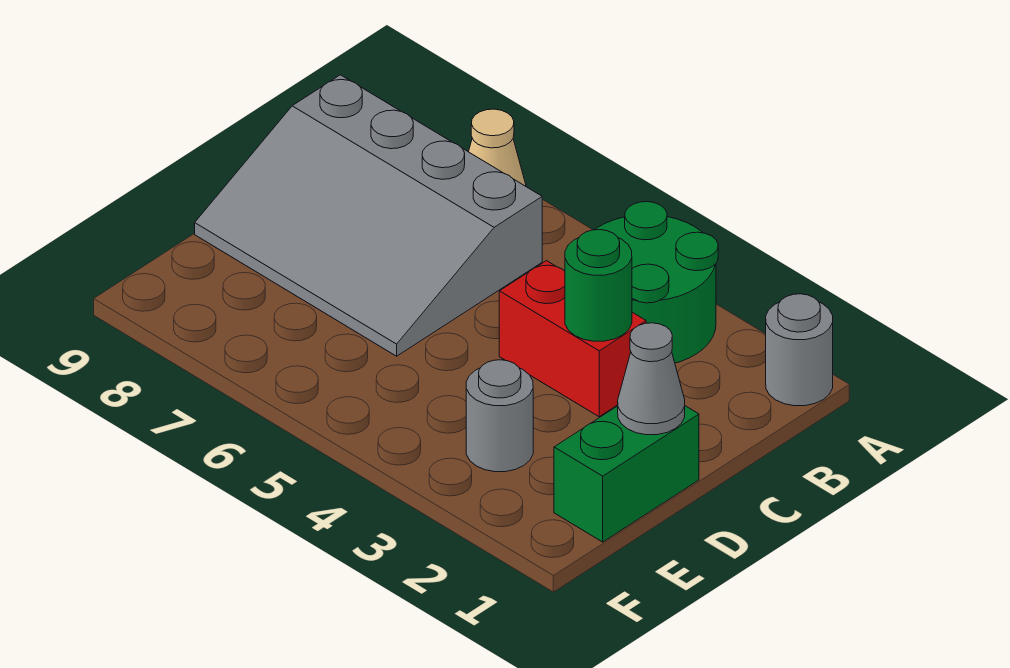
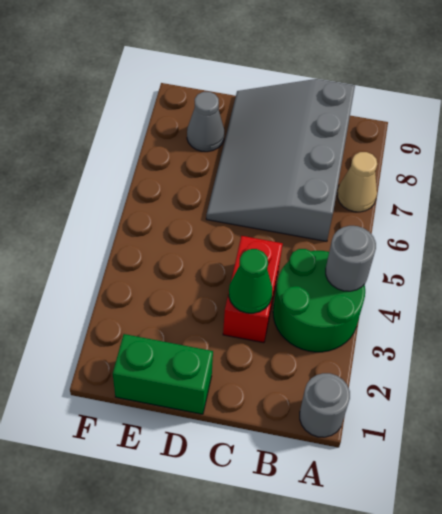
green 1x1 round brick [565,230,632,341] -> green 1x1 cone [229,249,272,313]
grey 1x1 cone [618,323,685,435] -> grey 1x1 cone moved to [187,92,224,152]
grey 1x1 round brick [466,360,533,472] -> grey 1x1 round brick moved to [326,226,376,291]

